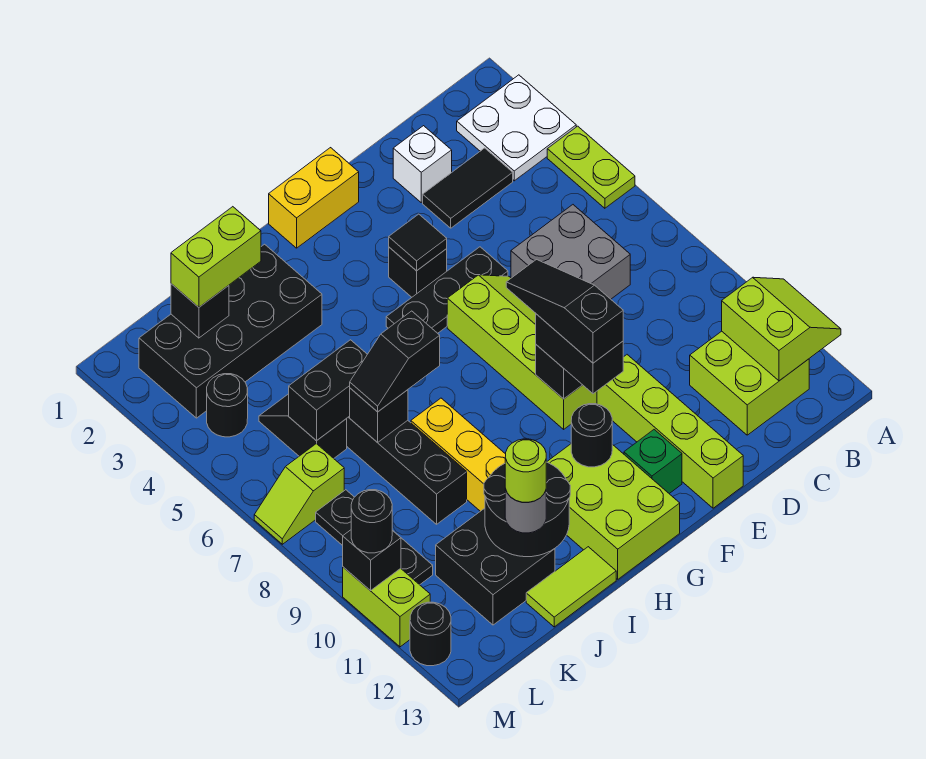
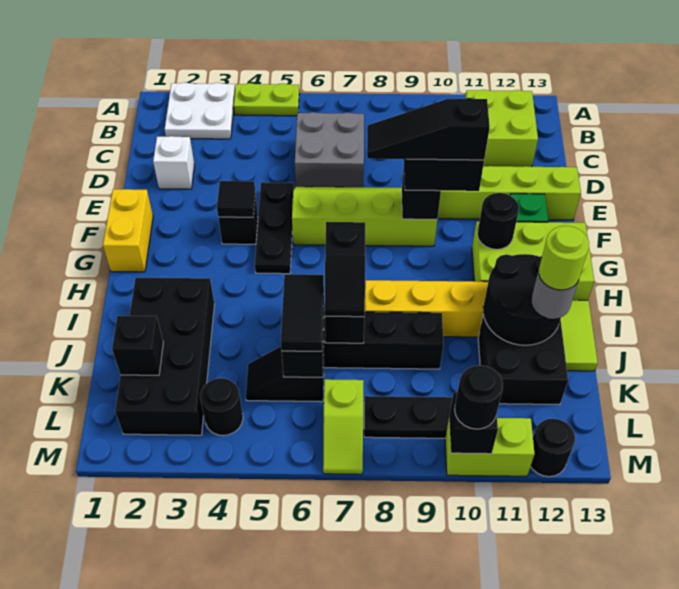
lime 2x2 slope [722,277,841,381] -> none
black 1x2 tile [423,148,513,228] -> black 1x2 tile moved to [281,274,324,351]
lime 1x2 brick [171,207,261,307] -> none

